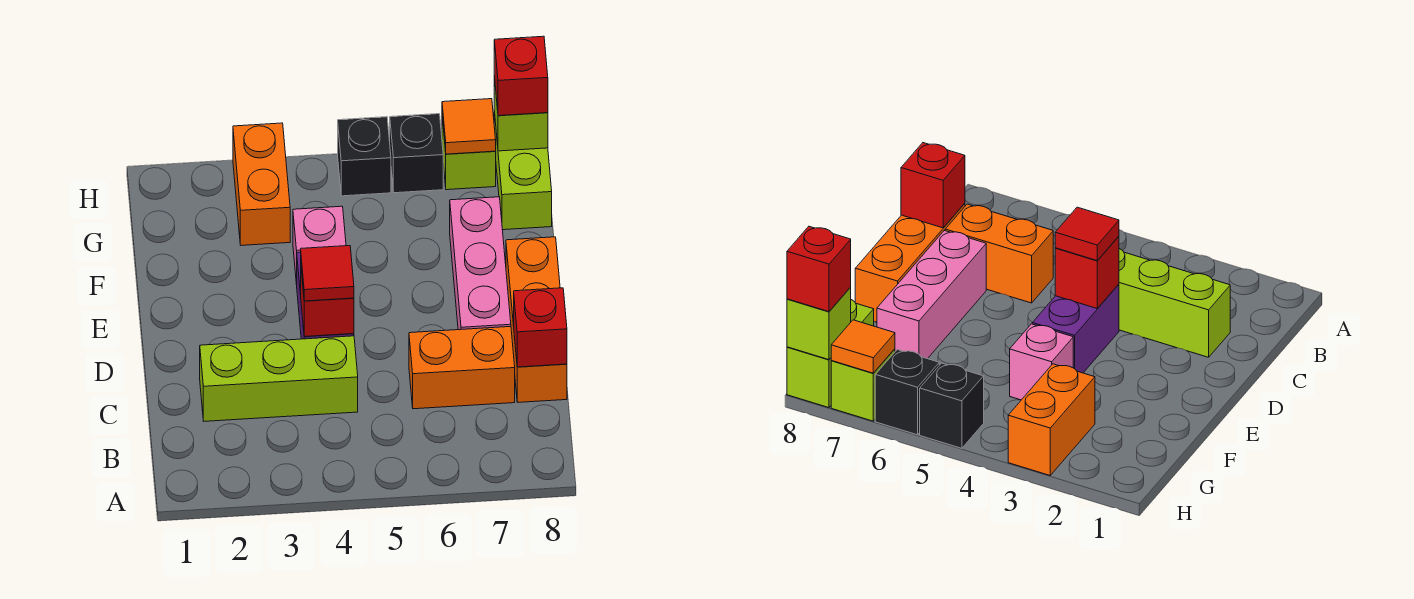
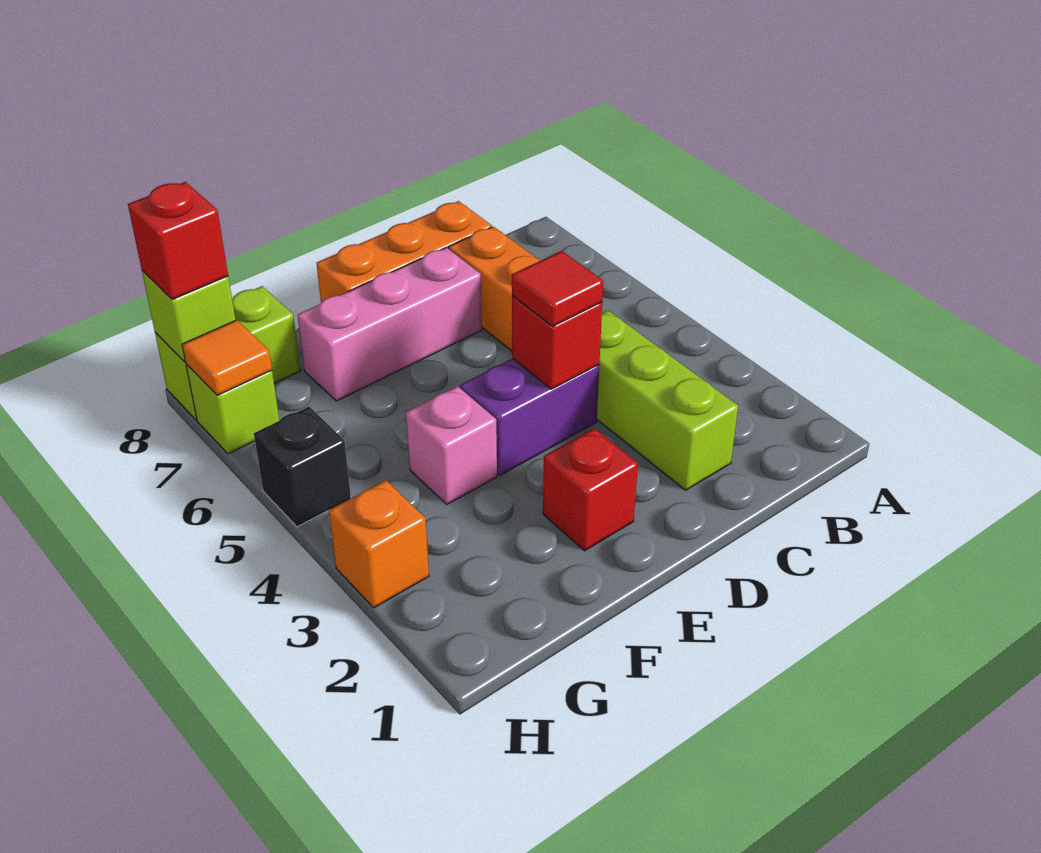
red 1x1 brick [514,288,567,367] -> red 1x1 brick moved to [543,428,638,551]
orange 1x2 brick [233,123,290,245] -> orange 1x1 brick [329,480,429,608]
black 1x1 brick [390,114,443,193] -> none

